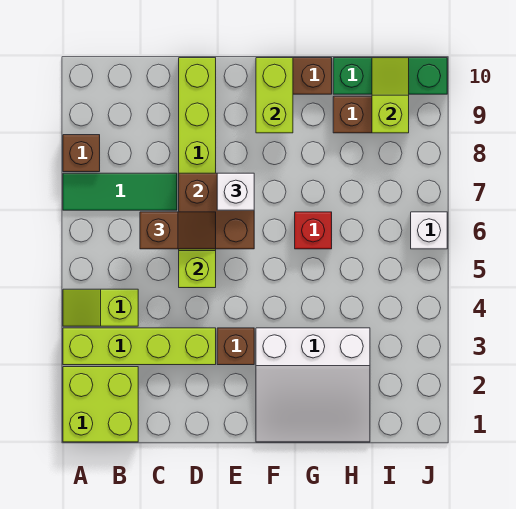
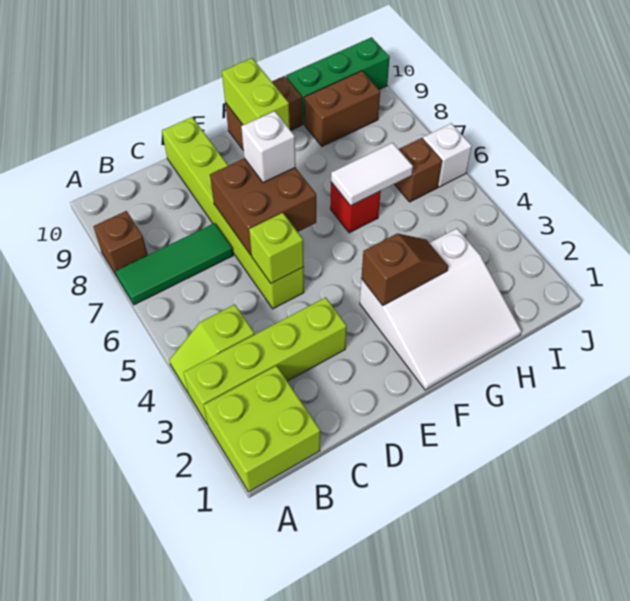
brown 1x2 slope [140,212,216,249] -> brown 1x2 slope moved to [361,234,448,305]
brown 1x1 brick [217,328,254,365] -> brown 1x1 brick moved to [395,138,442,202]
none -> white 1x2 tile [331,143,413,206]
lime 1x2 slope [372,58,409,133] -> none

